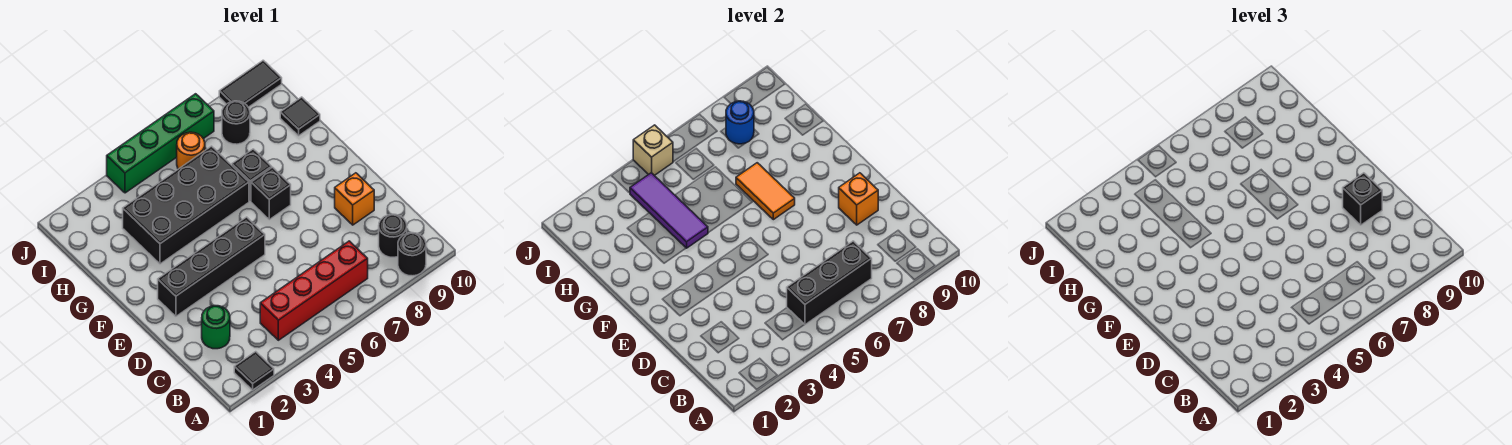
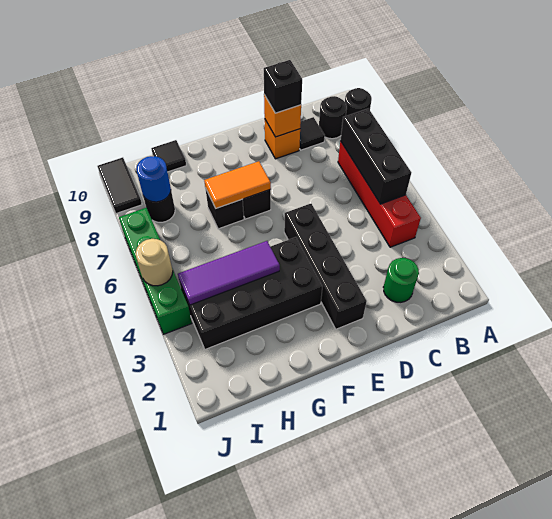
black 1x1 tile [234,352,274,390] -> black 1x1 tile moved to [299,117,325,150]
black 2x4 brick [123,146,249,264] -> black 2x4 brick turned to [180,237,323,349]
orange 1x1 round brick [177,132,205,169] -> none
tan 1x1 brick [633,125,673,176] -> tan 1x1 round brick [136,239,173,286]

